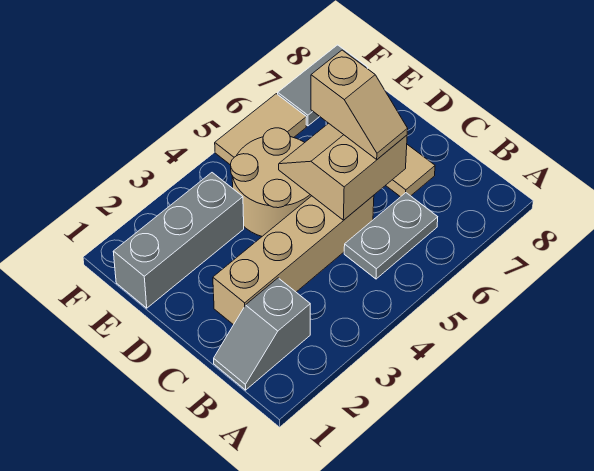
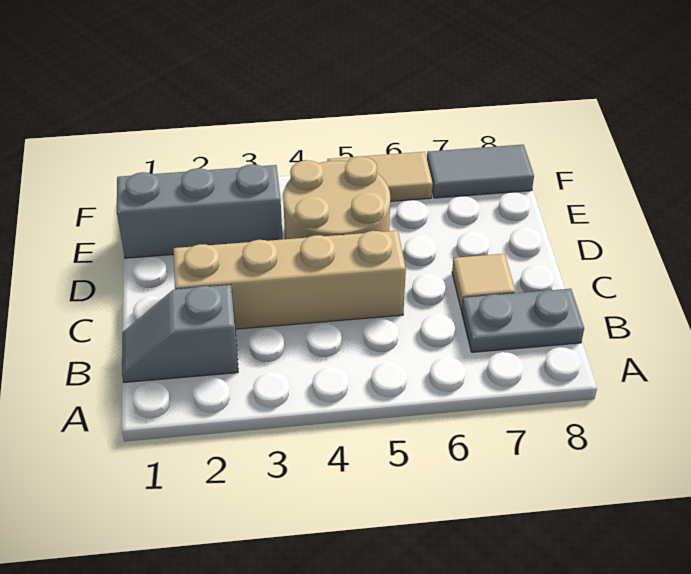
grey 1x2 plate [344,193,438,279] -> grey 1x2 plate moved to [462,289,584,352]
tan 2x2 slope [279,123,407,220] -> none
tan 1x2 slope [311,50,408,159] -> none

